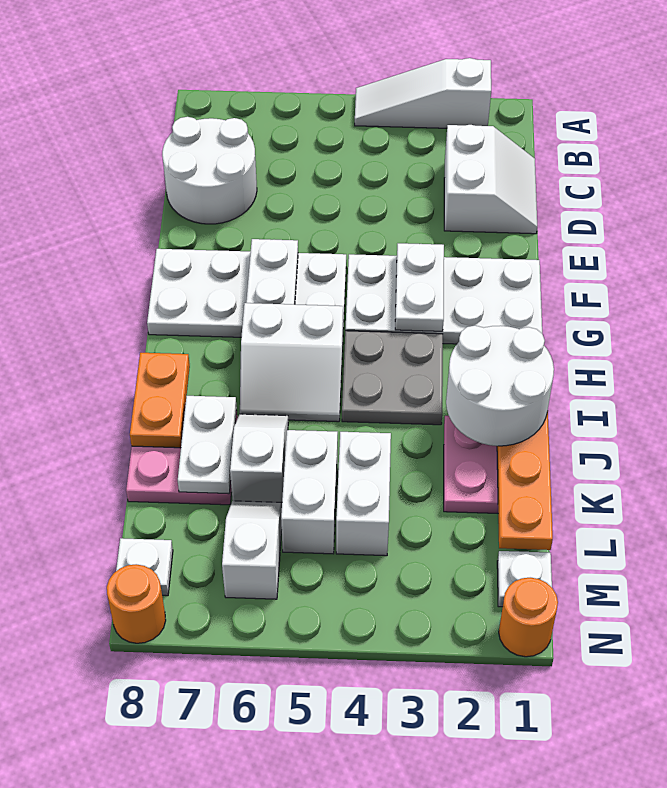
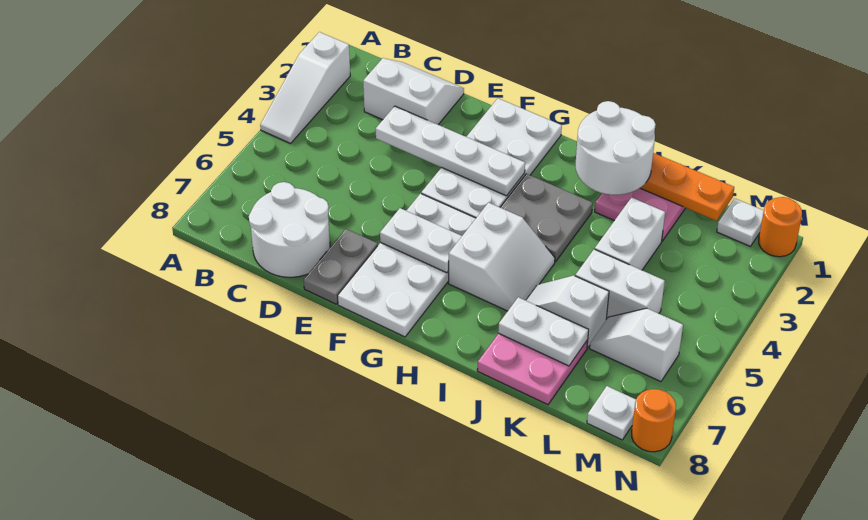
none -> grey 1x2 plate [304,229,378,304]
white 1x2 plate [395,243,444,331] -> white 1x4 plate [376,106,525,196]
orange 1x2 plate [130,353,190,448] -> none
white 1x2 brick [336,432,391,556] -> white 1x2 brick turned to [595,197,665,270]

